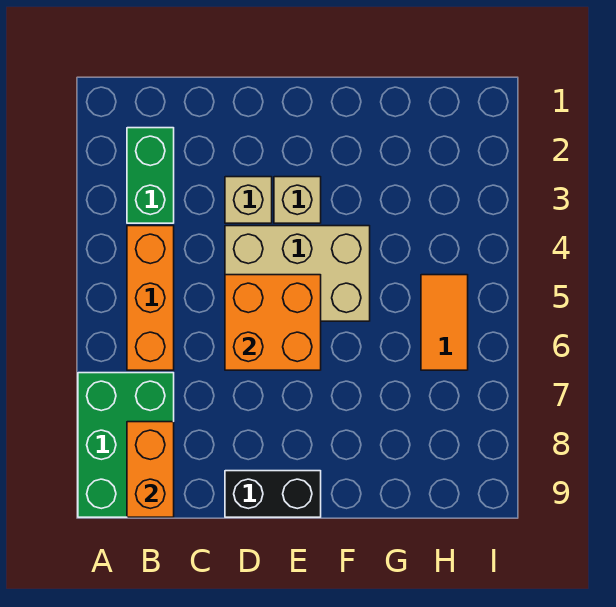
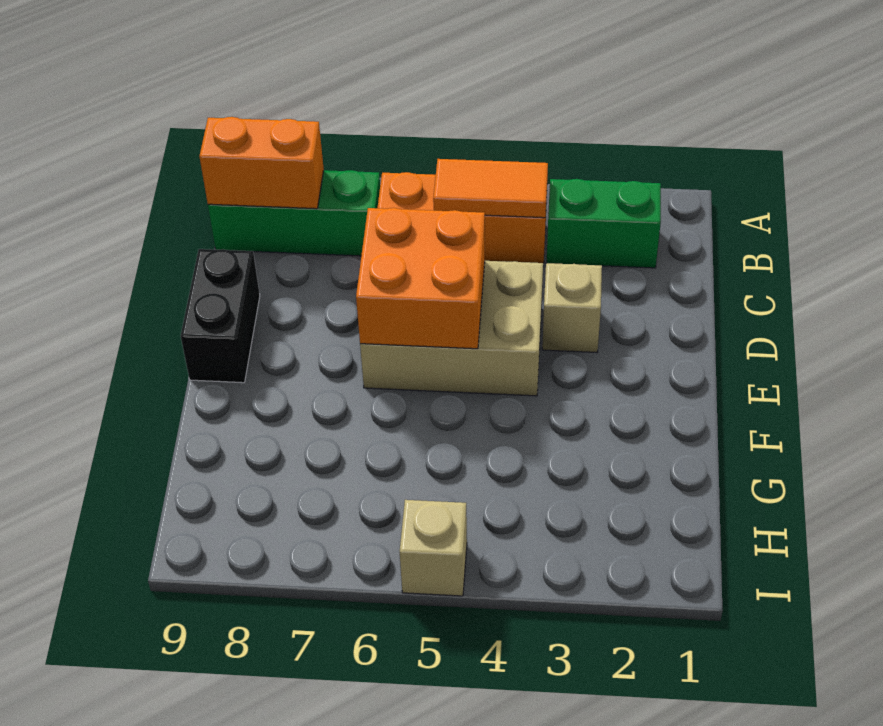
green 2x3 brick [78,373,174,517] -> green 1x3 brick [208,170,380,256]
tan 2x3 brick [225,226,370,321] -> tan 2x3 brick turned to [360,261,543,396]
tan 1x1 brick [274,177,321,223] -> tan 1x1 brick moved to [400,500,467,596]
orange 1x2 tile [421,275,468,370] -> orange 1x2 tile moved to [433,159,548,218]

